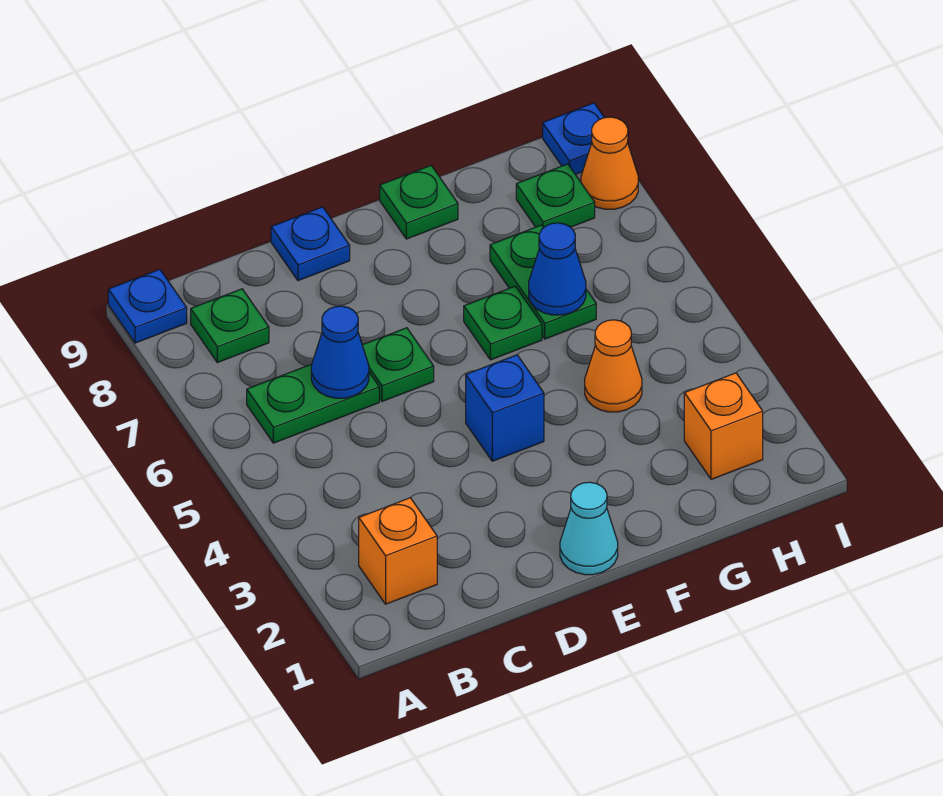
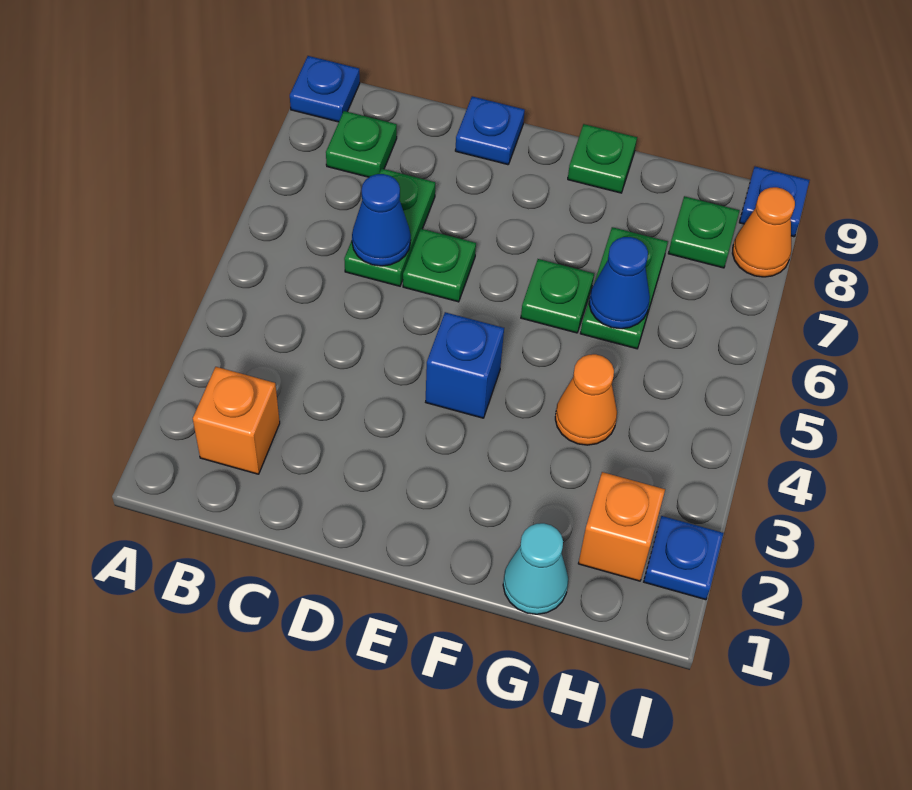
green 1x2 plate [247,364,379,443] -> green 1x2 plate turned to [344,169,435,286]
cyan 1x1 cone [560,482,618,575] -> cyan 1x1 cone moved to [503,523,568,614]
none -> blue 1x1 plate [644,516,724,600]

